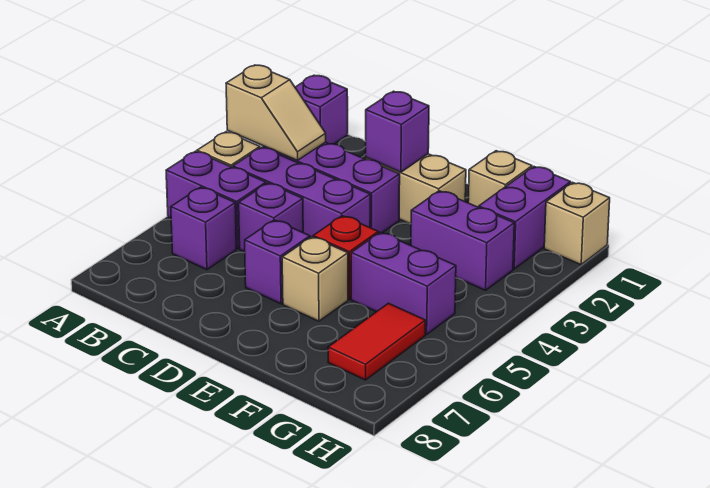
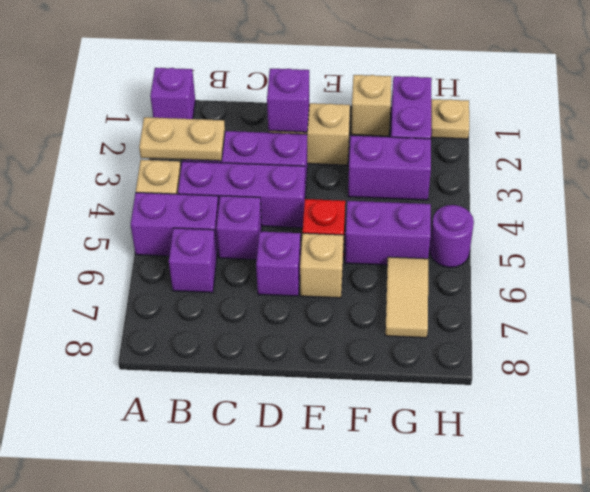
tan 1x2 slope [226,65,326,160] -> tan 1x2 plate [139,117,225,161]
red 1x2 tile [328,303,425,380] -> tan 1x2 tile [385,257,428,338]
tan 1x1 brick [544,182,610,265] -> tan 1x1 plate [431,99,469,139]
none -> purple 1x1 round brick [430,205,474,268]

